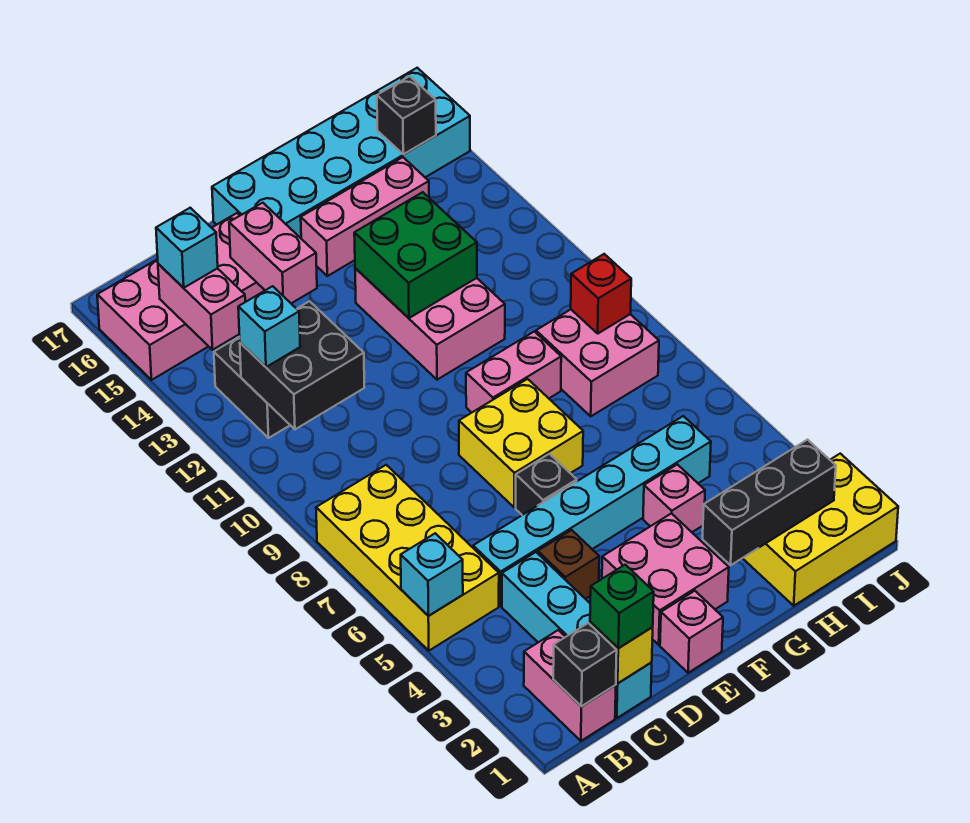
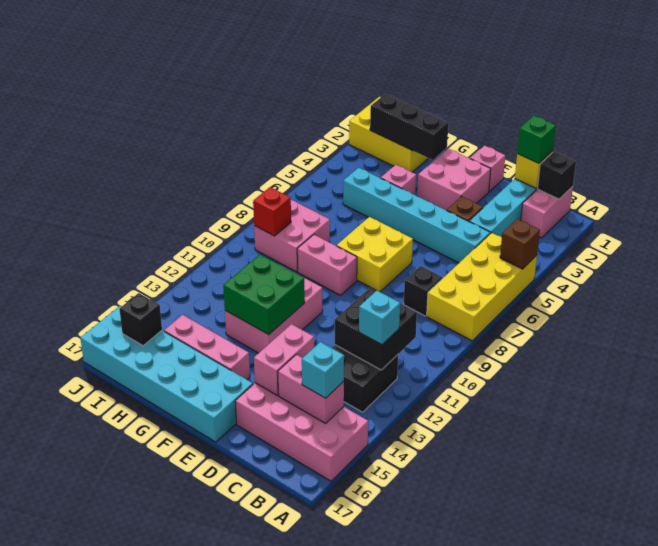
cyan 1x1 brick [401,533,463,616] -> brown 1x1 brick [500,219,540,269]
pink 1x2 brick [158,264,245,350] -> pink 1x2 brick turned to [278,355,344,423]
black 1x1 brick [516,454,577,515] -> black 1x1 brick moved to [404,266,442,316]

